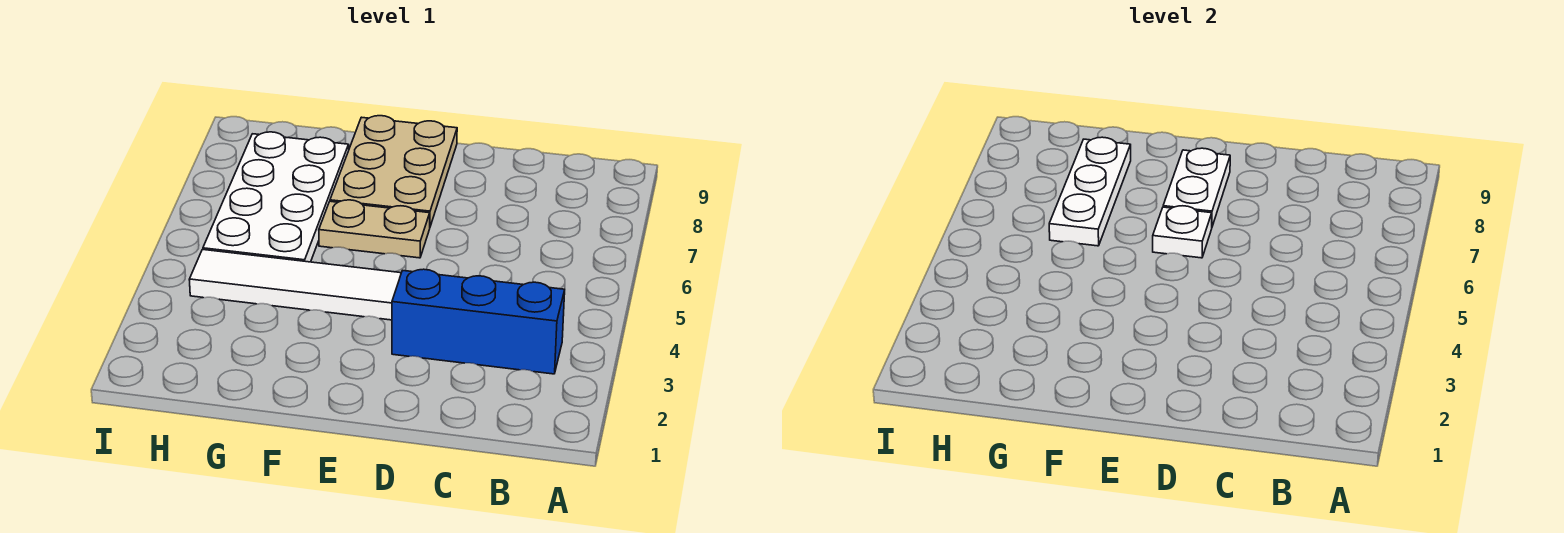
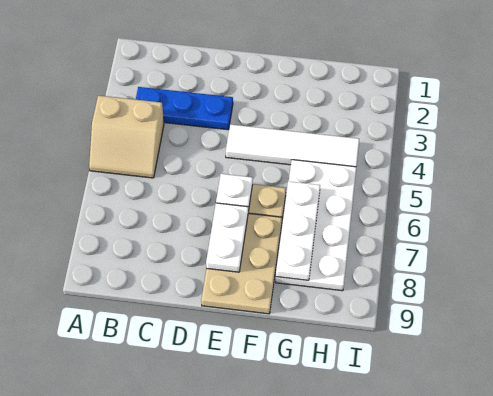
none -> tan 2x2 slope [89,95,164,178]
blue 1x3 brick [392,269,565,374] -> blue 1x3 plate [136,87,233,130]

